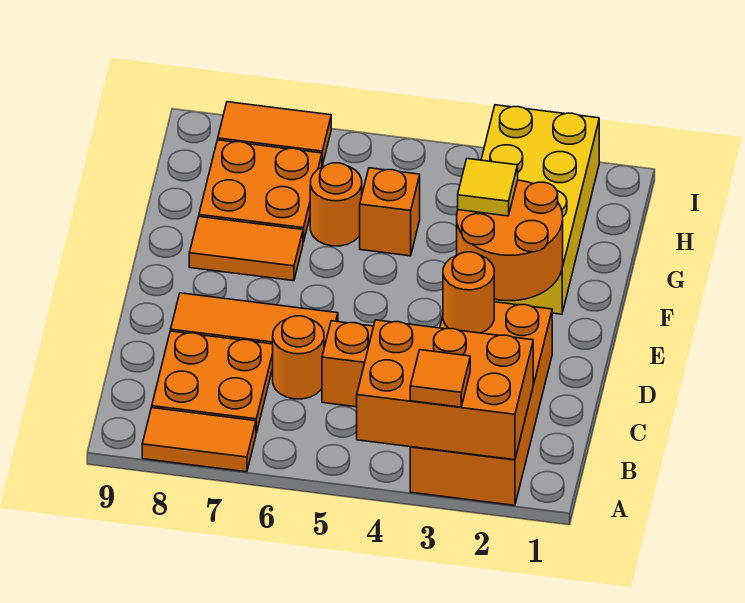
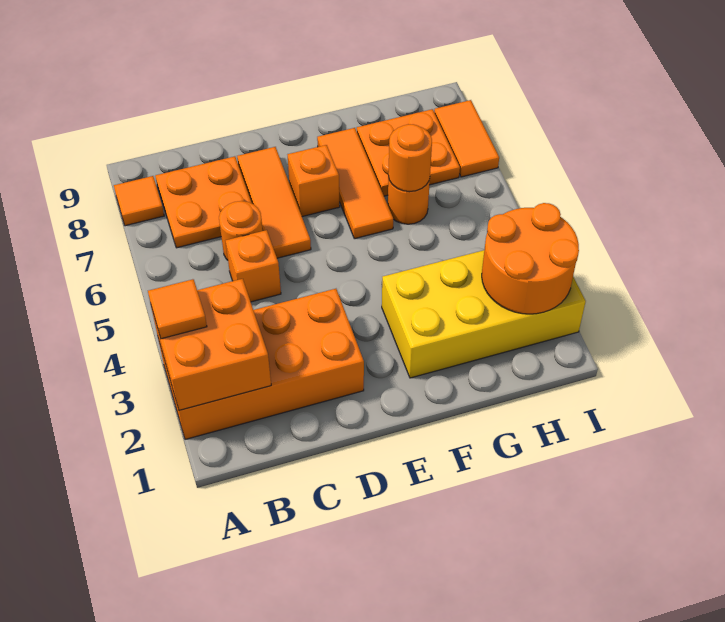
orange 2x3 brick [357,320,533,460] -> orange 2x2 brick [151,279,271,410]
orange 1x2 tile [142,408,256,472] -> orange 1x1 tile [114,176,164,226]
orange 1x1 round brick [443,252,494,333] -> orange 1x1 round brick moved to [388,124,432,192]
orange 2x2 round brick [457,180,563,301] -> orange 2x2 round brick moved to [482,203,579,314]
yellow 1x1 tile [458,159,518,216] -> none
orange 1x2 tile [189,217,303,281] -> orange 1x3 tile [317,128,393,239]
orange 1x1 brick [360,168,420,256] -> orange 1x1 brick moved to [288,145,340,217]

